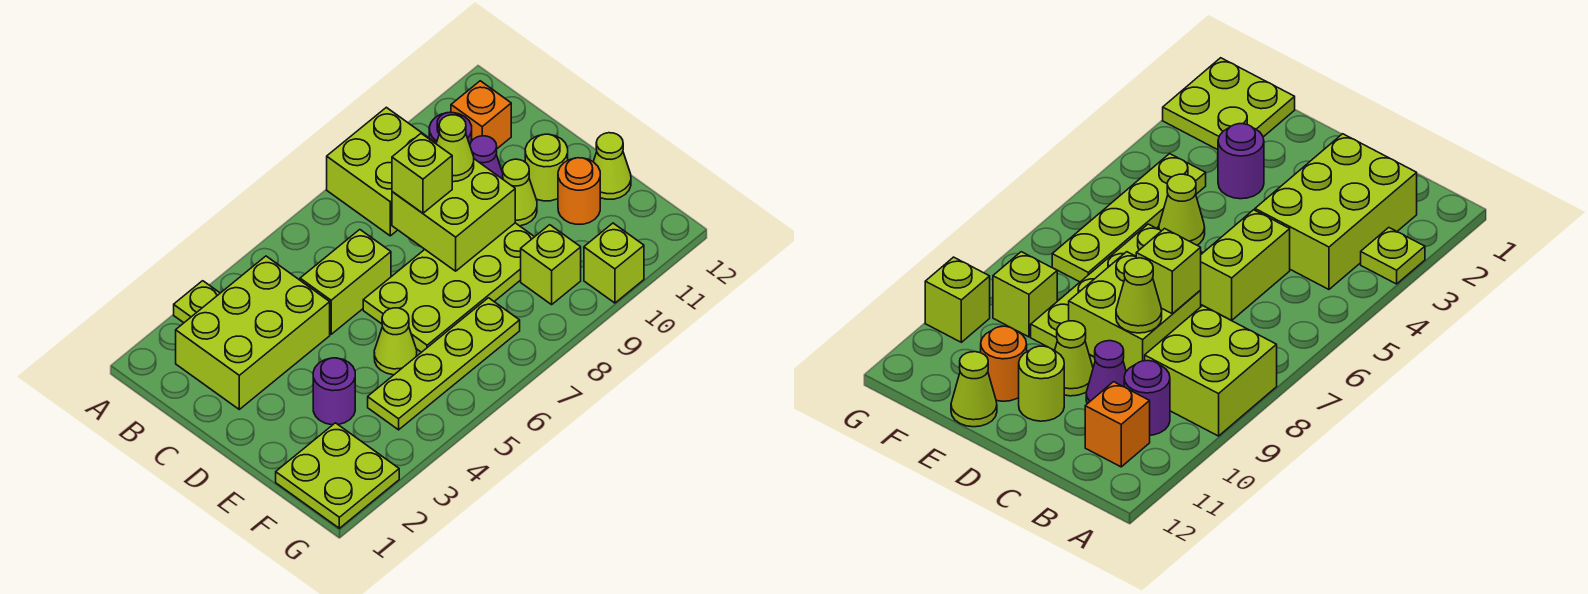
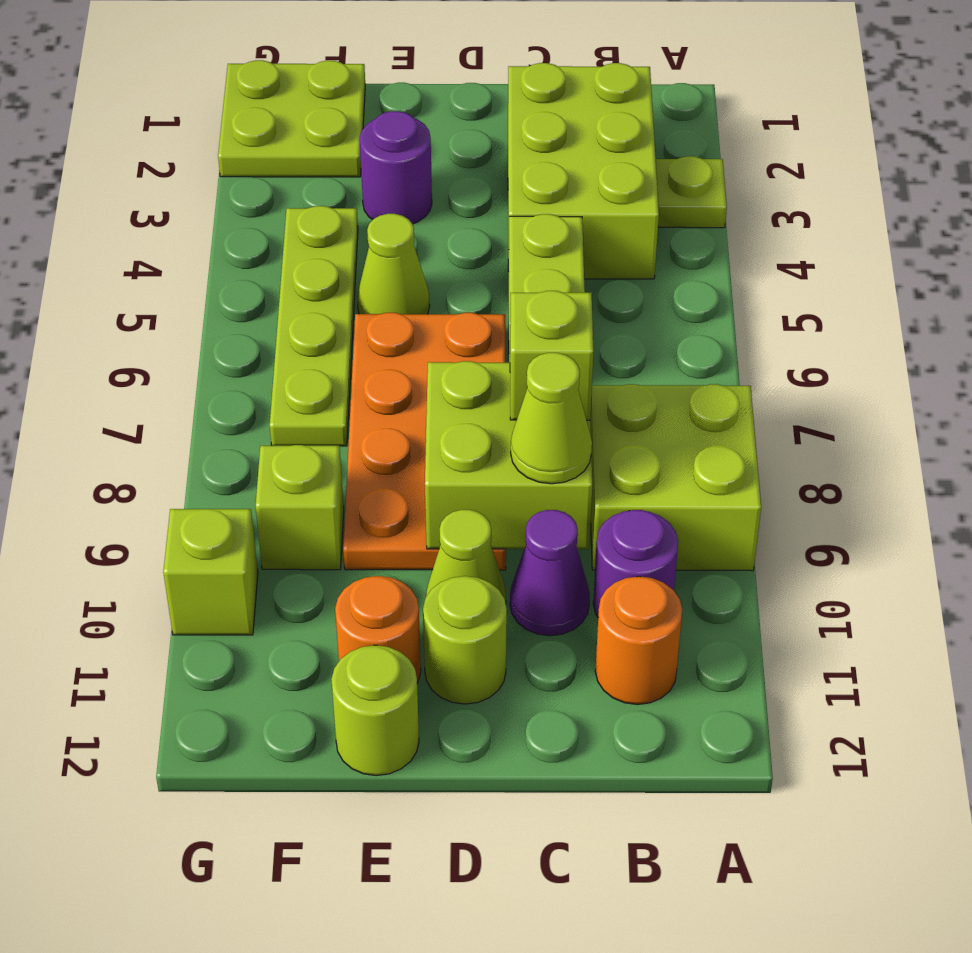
orange 1x1 brick [451,81,511,148] -> orange 1x1 round brick [595,576,682,704]
lime 2x4 plate [363,223,534,352] -> orange 2x4 plate [343,313,506,570]
lime 1x1 cone [593,133,631,199] -> lime 1x1 round brick [331,645,419,776]

